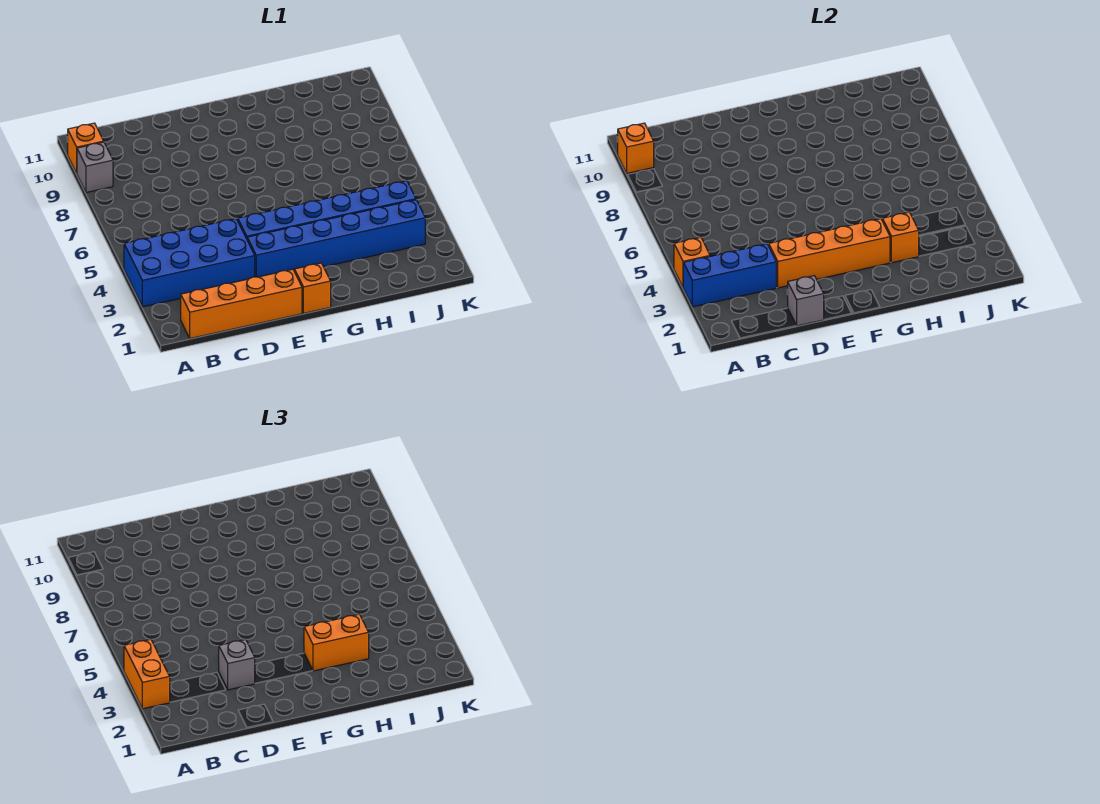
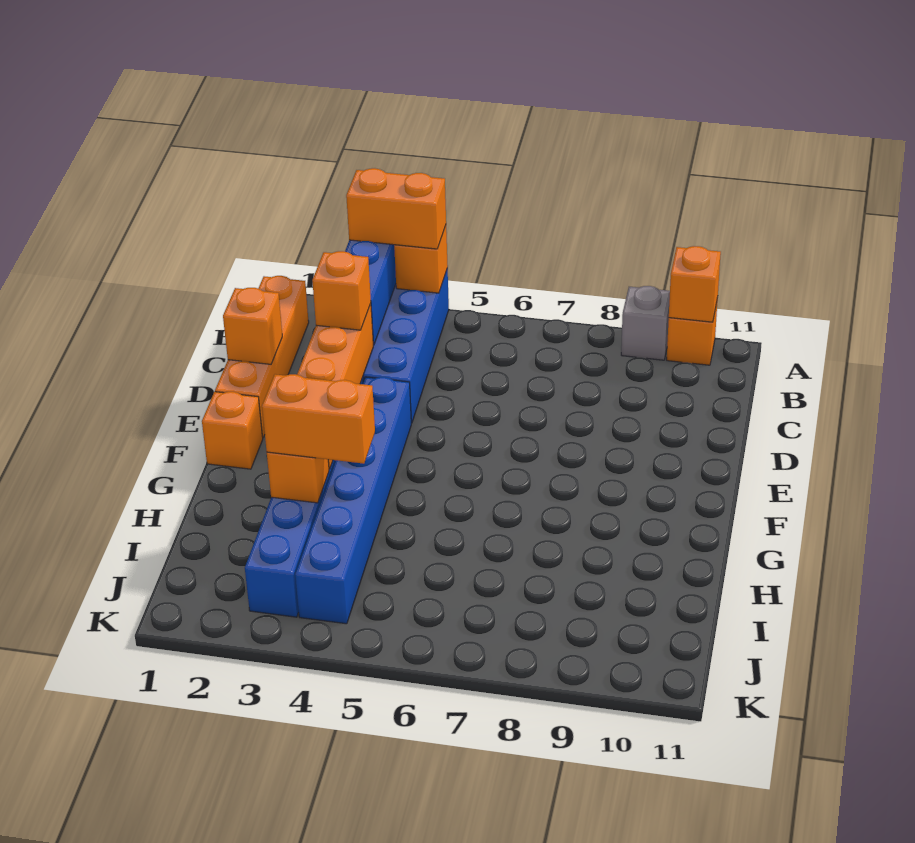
grey 1x1 brick [787,276,824,326] -> orange 1x1 brick [223,288,282,364]
grey 1x1 brick [219,639,255,690] -> orange 1x1 brick [312,251,371,330]
orange 1x2 brick [304,614,369,671] -> orange 1x2 brick turned to [262,374,375,464]

